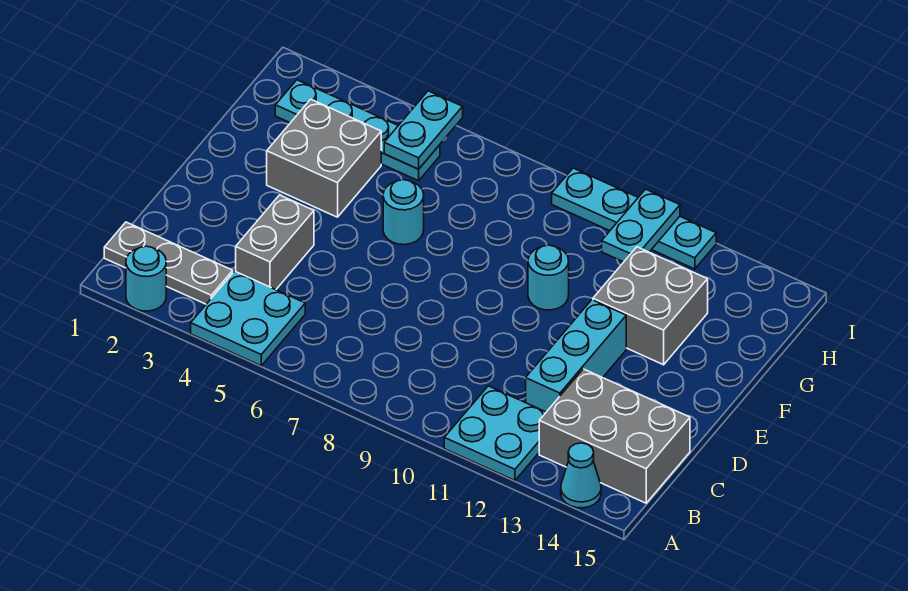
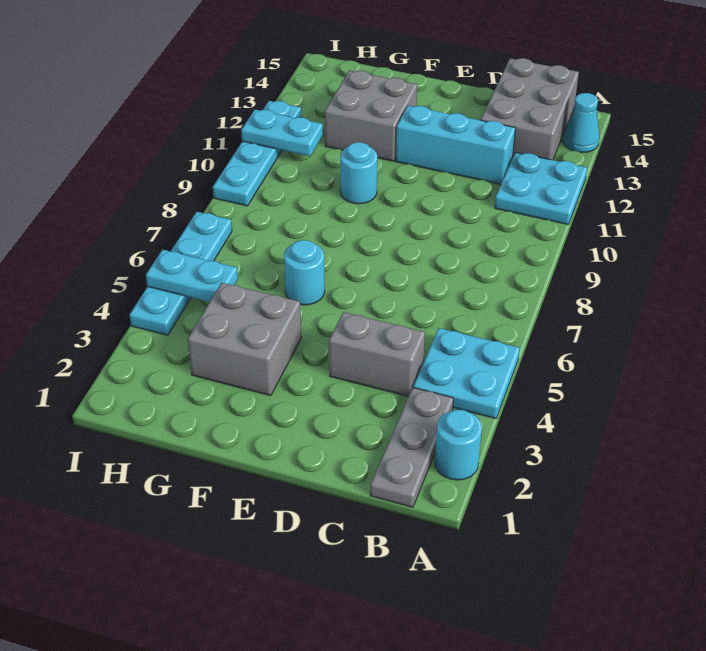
cyan 1x4 plate [275,80,440,181] -> cyan 1x4 plate moved to [129,212,232,335]

